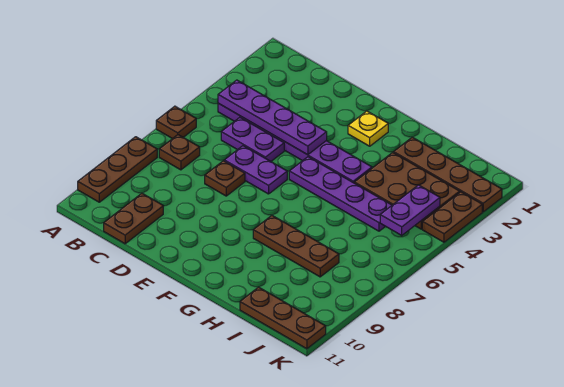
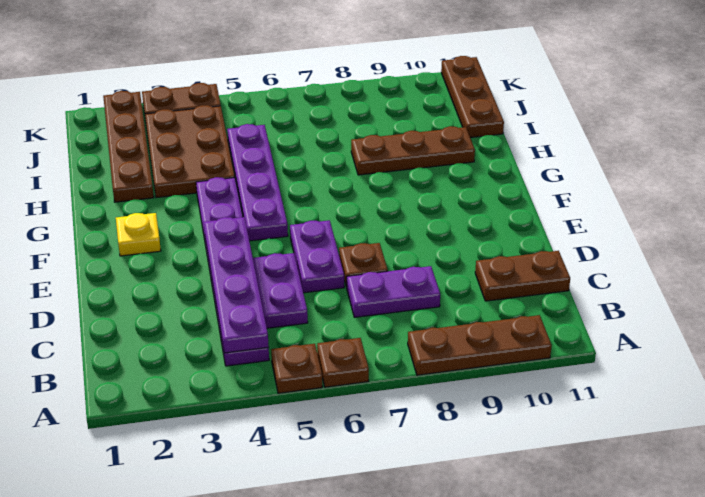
brown 1x1 plate [159,135,200,170] -> brown 1x1 plate moved to [271,344,322,393]
brown 1x3 plate [253,216,339,277] -> brown 1x3 plate turned to [351,126,475,175]
purple 1x2 plate [380,185,440,235] -> purple 1x2 plate moved to [347,266,440,317]

